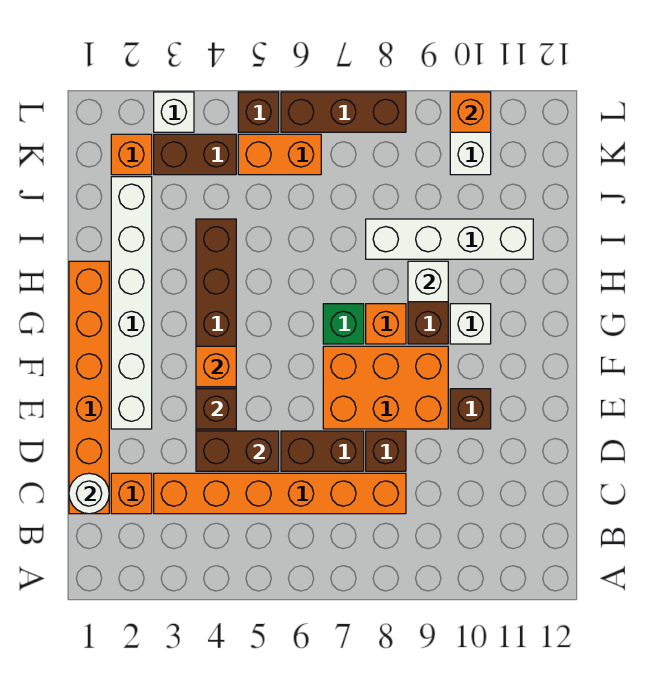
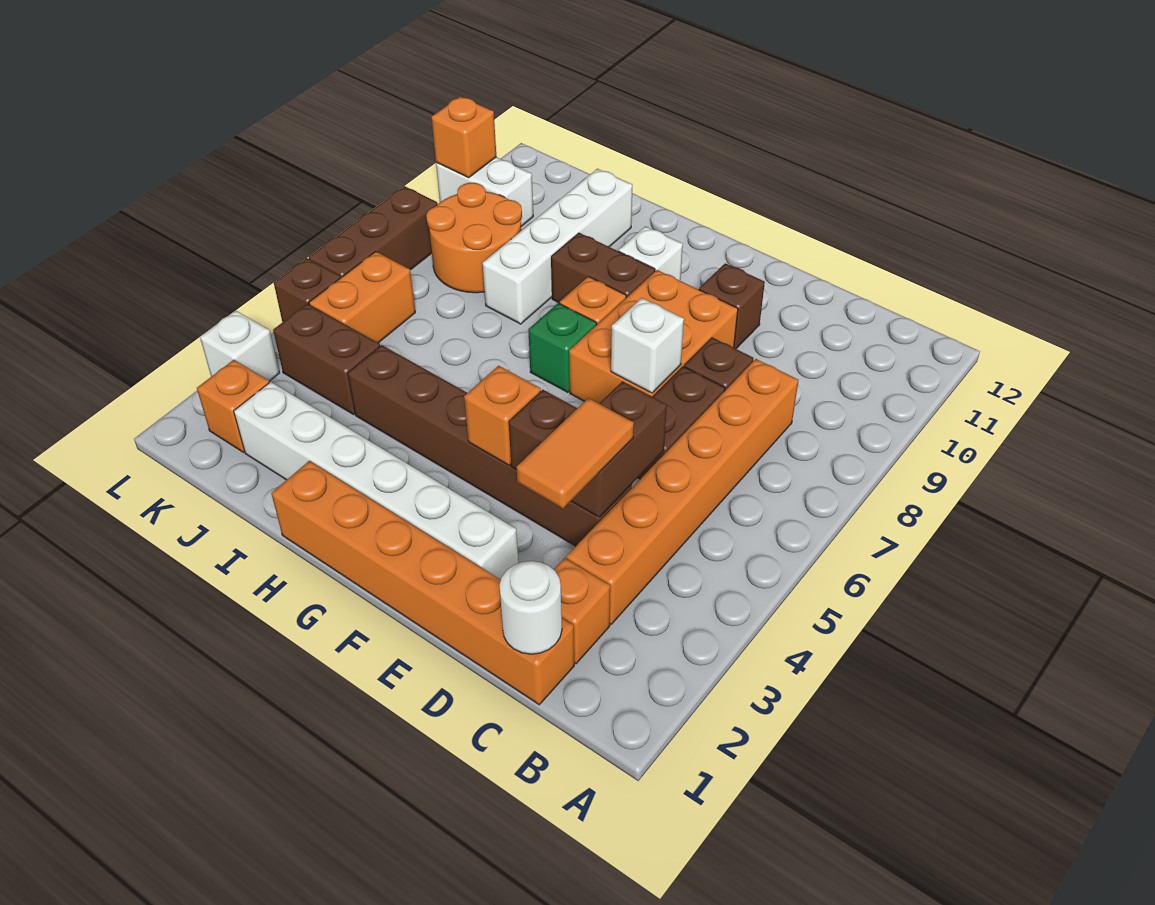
none -> orange 1x2 tile [517,398,634,508]
white 1x1 brick [408,261,448,302] -> white 1x1 brick moved to [611,298,684,393]
none -> orange 2x2 round brick [426,183,522,293]
brown 1x2 brick [154,134,236,175] -> brown 1x2 brick turned to [273,304,380,414]

